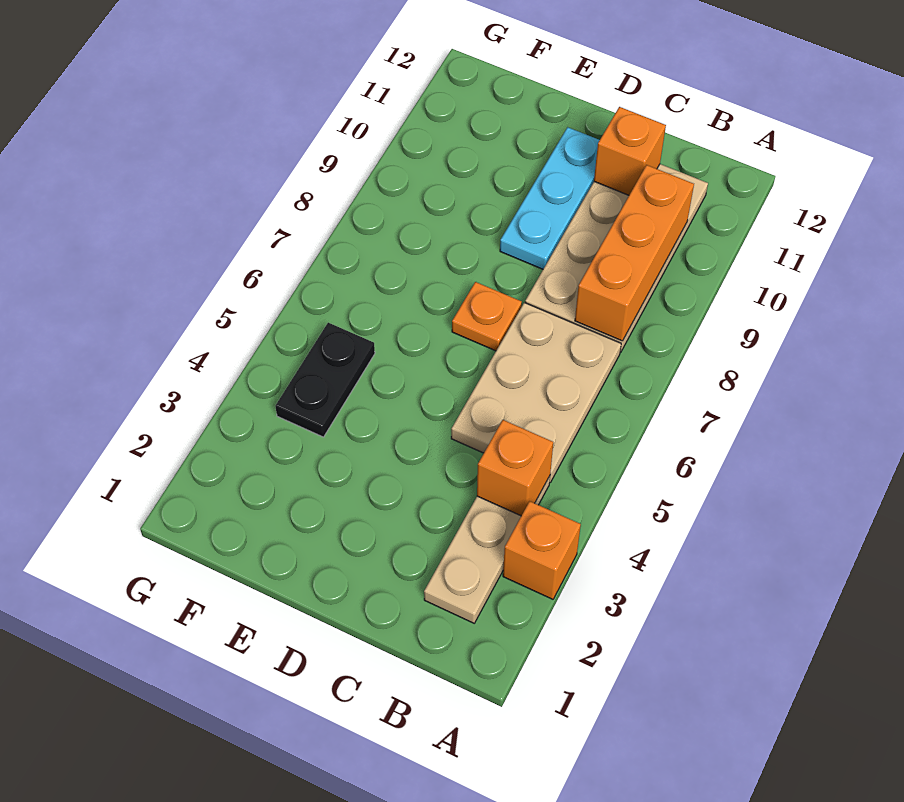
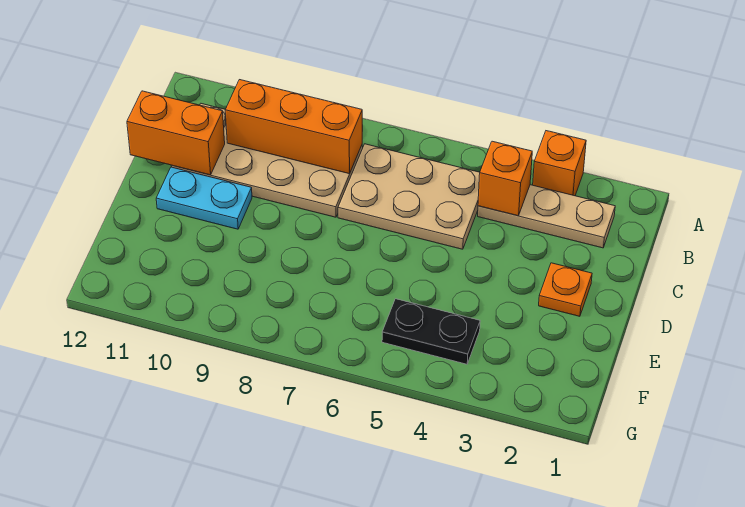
orange 1x1 brick [594,107,666,195] -> orange 1x2 brick [127,91,225,175]
orange 1x1 plate [452,282,522,351] -> orange 1x1 plate moved to [539,263,592,316]
cyan 1x3 plate [500,127,600,269] -> cyan 1x2 plate [156,167,252,229]

